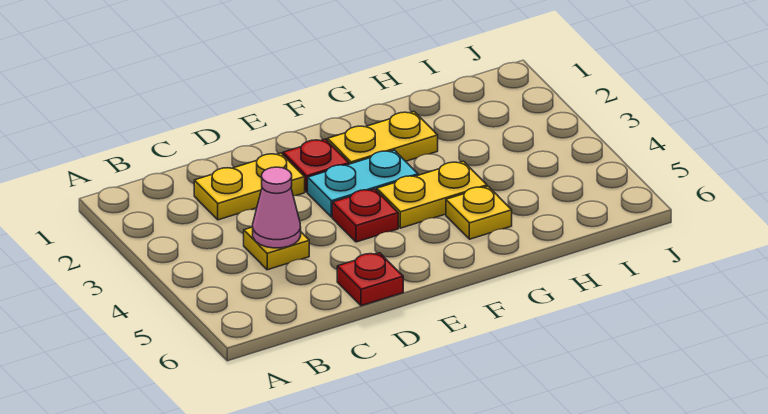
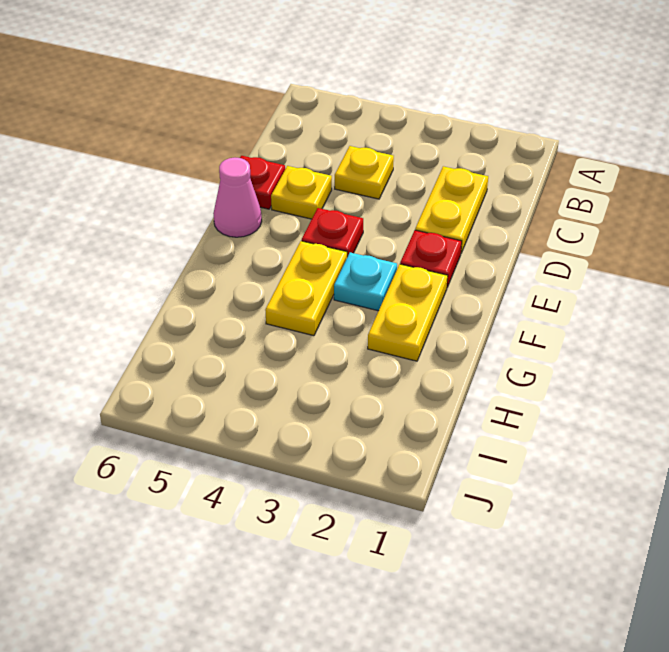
pink 1x1 cone [253,167,301,248] -> pink 1x1 cone moved to [213,158,262,237]
cyan 1x2 plate [308,150,418,217] -> cyan 1x1 plate [334,252,397,311]
yellow 1x1 plate [446,186,512,239] -> yellow 1x1 plate moved to [271,166,332,219]

